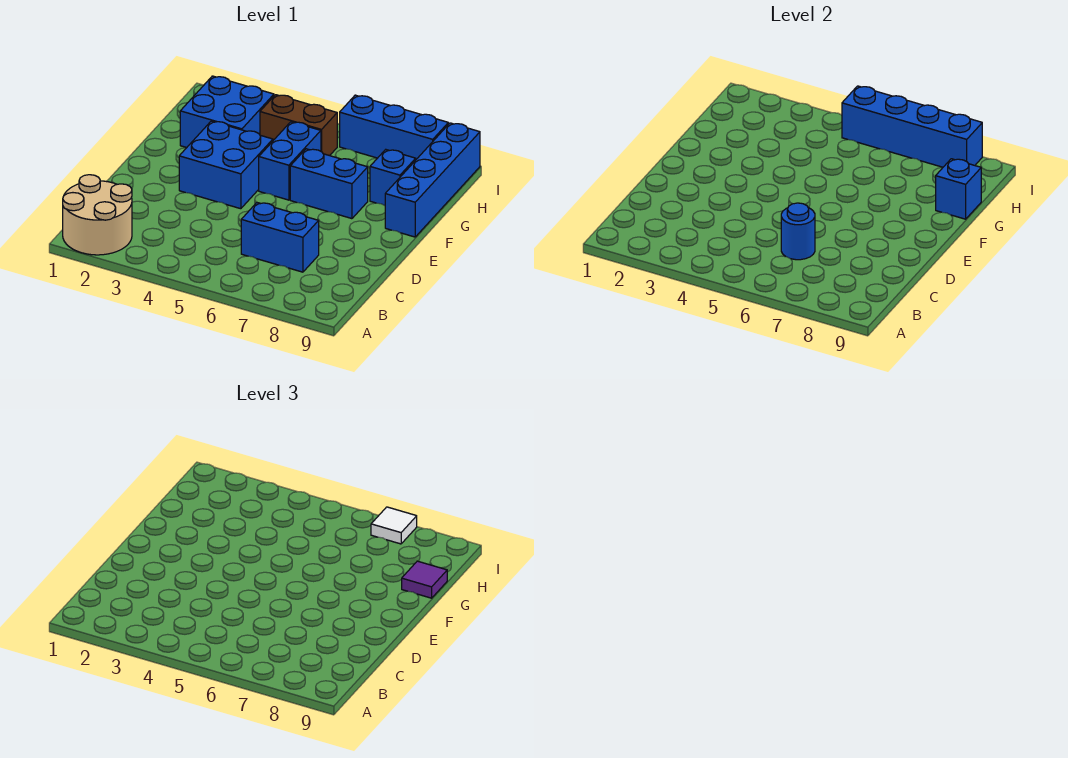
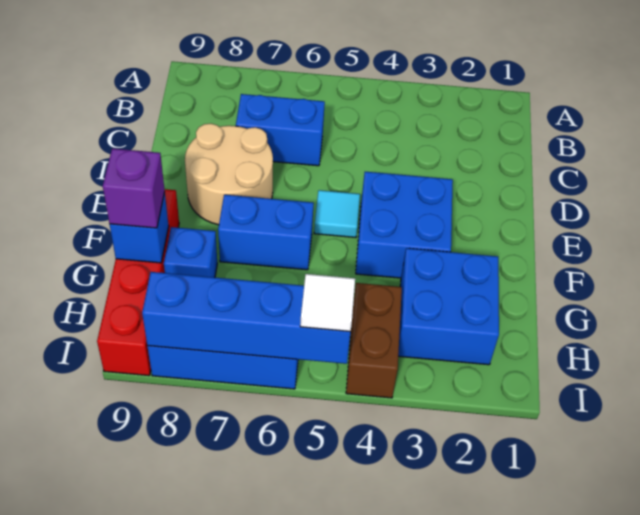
tan 2x2 round brick [63,175,132,255] -> tan 2x2 round brick moved to [185,124,273,225]
blue 1x1 round brick [781,203,815,260] -> none
none -> cyan 1x1 tile [314,190,360,237]
blue 1x2 brick [259,122,321,200] -> none
blue 1x4 brick [385,123,480,237] -> red 1x4 brick [97,189,179,376]
purple 1x1 tile [402,561,447,598] -> purple 1x1 brick [103,148,165,228]
brown 1x2 brick [260,95,337,156] -> brown 1x2 brick turned to [346,283,402,398]
white 1x1 tile [371,507,417,544] -> white 1x1 tile moved to [300,274,355,332]

